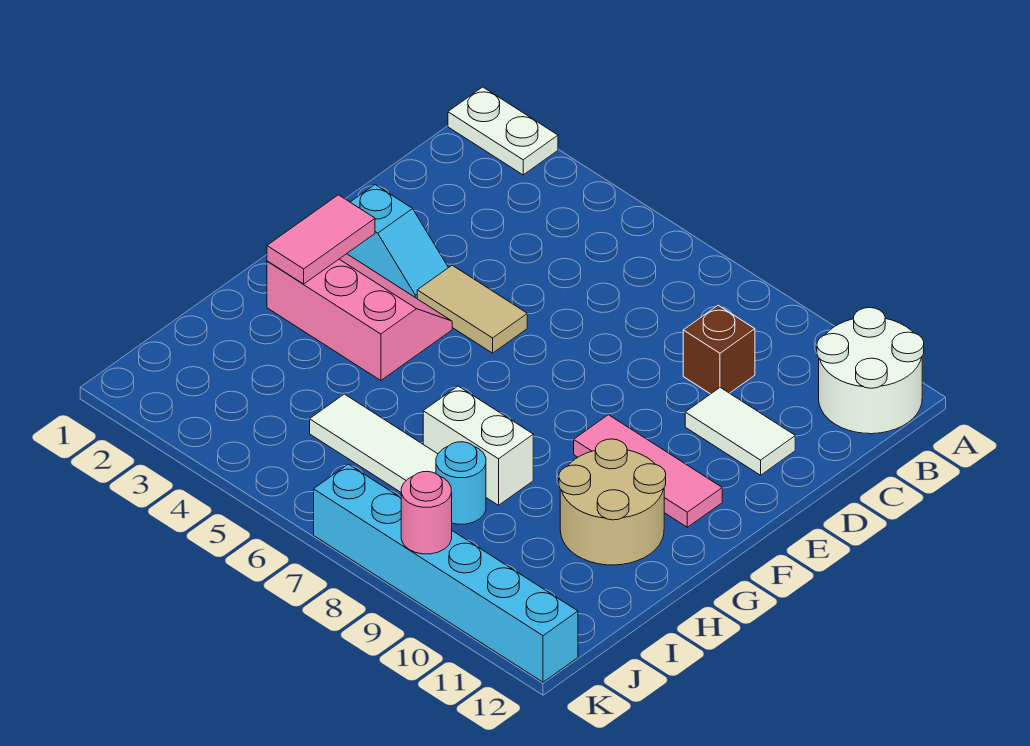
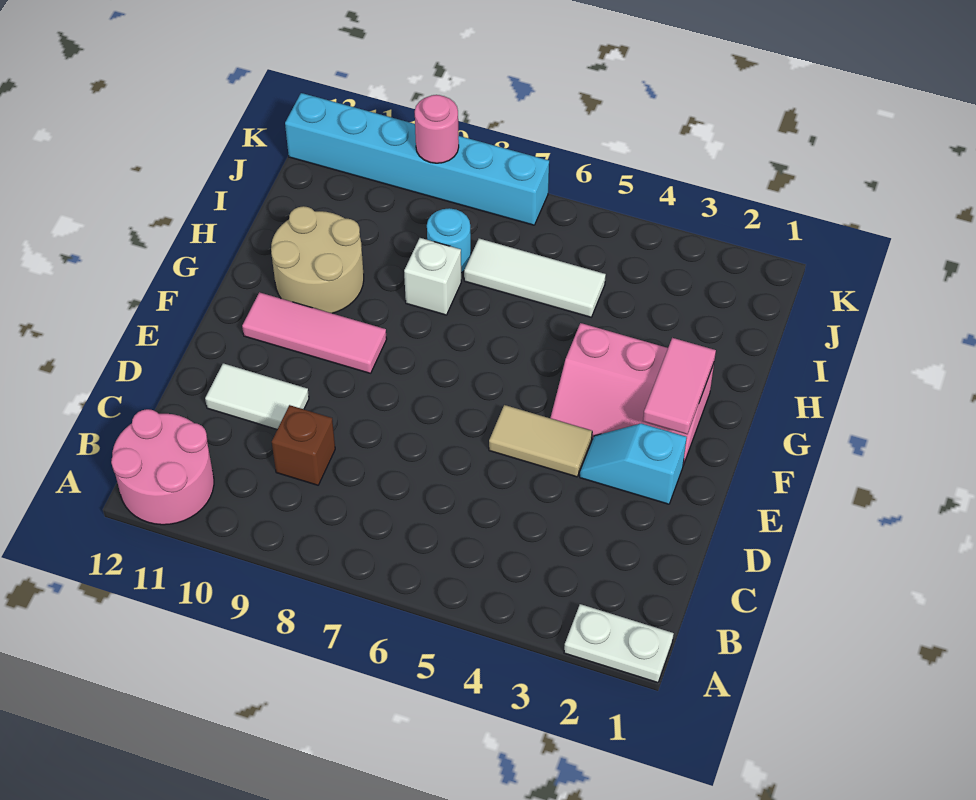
white 2x2 round brick [817,308,924,434] -> pink 2x2 round brick [111,409,214,525]
white 1x2 brick [423,386,533,505] -> white 1x1 brick [404,238,461,315]

